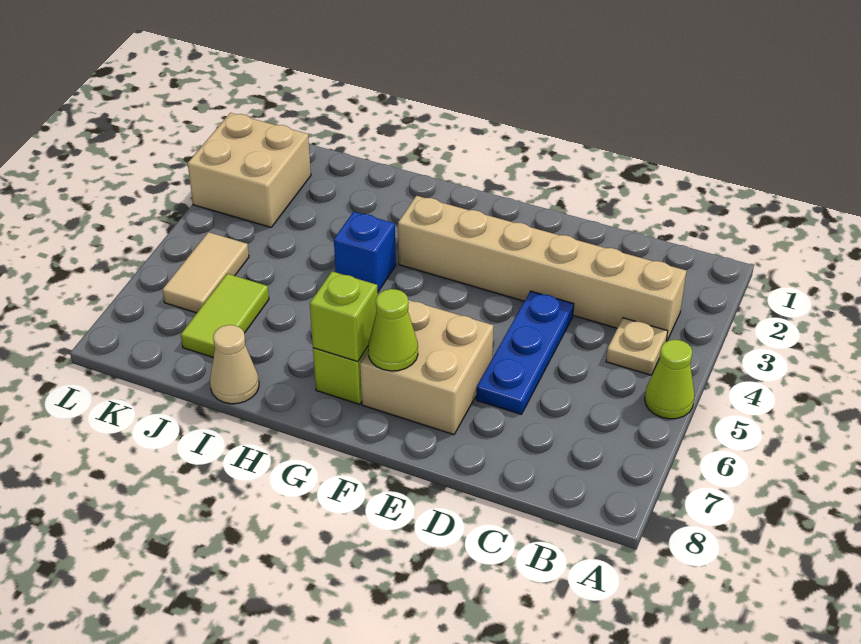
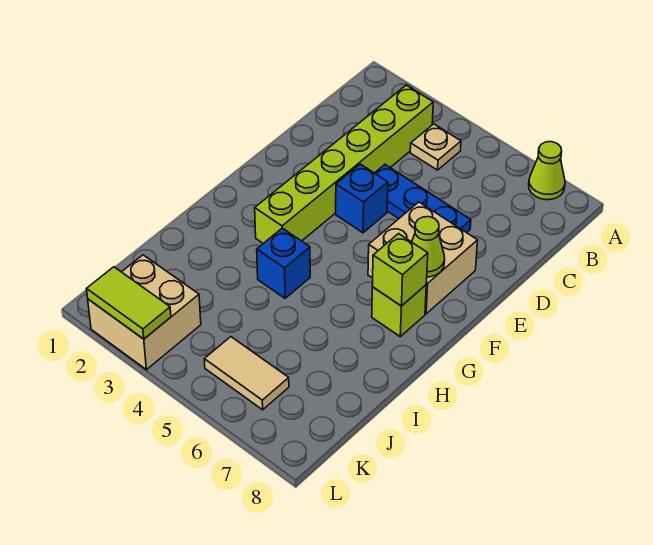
lime 1x1 cone [645,340,695,419] -> lime 1x1 cone moved to [529,142,565,200]
tan 1x6 brick [398,196,686,341] -> lime 1x6 brick [255,85,433,243]
none -> blue 1x1 brick [336,164,388,233]
tan 1x1 cone [210,325,259,404] -> none
lime 1x2 tile [181,274,269,358] -> lime 1x2 tile moved to [87,267,171,339]

